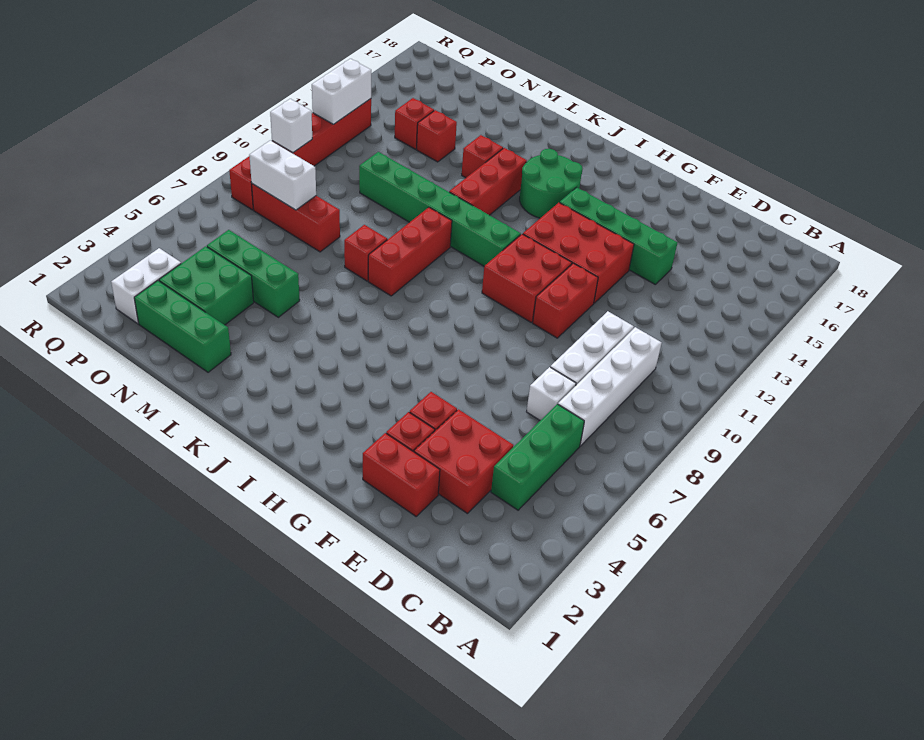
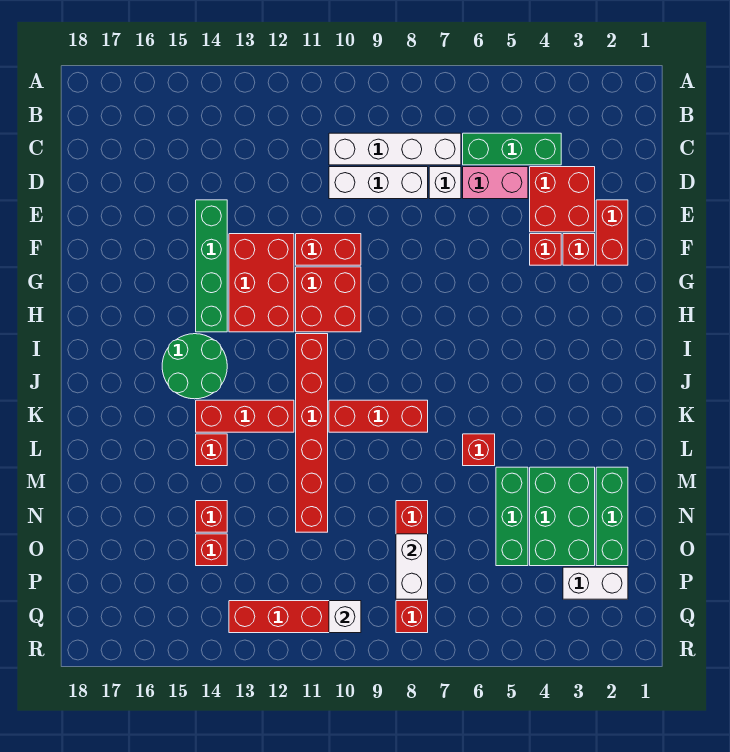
none -> pink 1x2 brick [463,167,528,199]
green 1x6 brick [359,152,521,266] -> red 1x6 brick [296,334,328,532]
red 1x1 brick [344,225,388,281] -> red 1x1 brick moved to [463,434,495,466]
green 2x2 brick [159,246,254,325] -> green 2x3 brick [530,467,595,566]
white 1x2 brick [312,59,371,124] -> none

